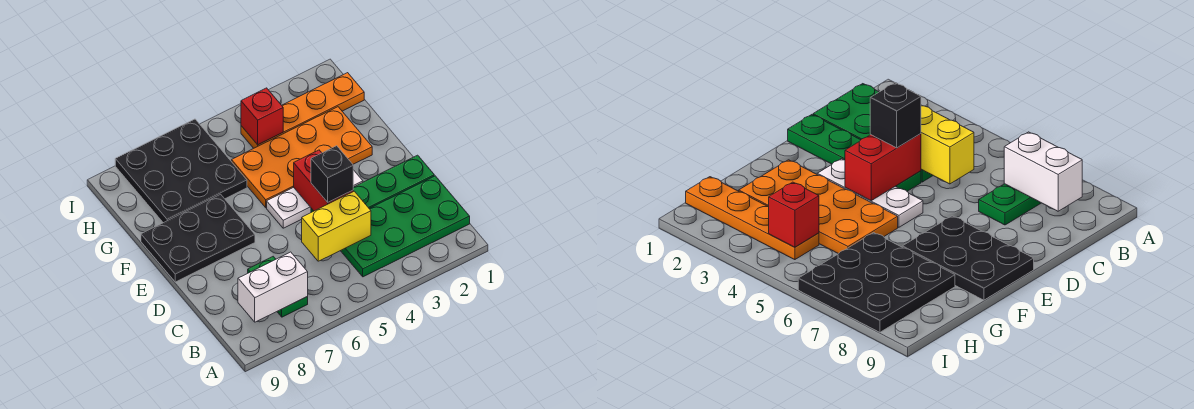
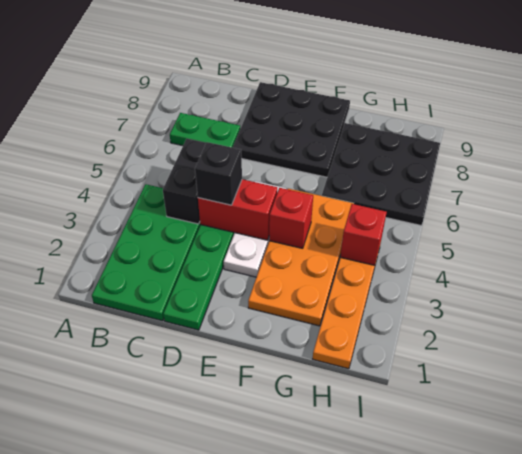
white 1x2 brick [238,252,308,322] -> none
yellow 1x2 brick [302,191,371,261] -> black 1x2 brick [163,139,206,224]
black 2x3 plate [141,194,255,282] -> black 3x3 plate [233,82,350,177]
none -> red 1x1 brick [269,188,313,248]

